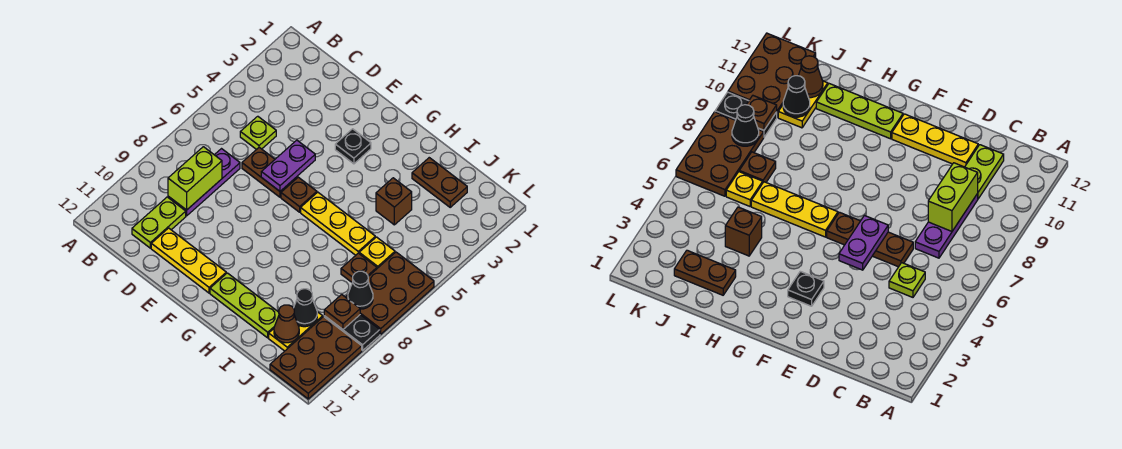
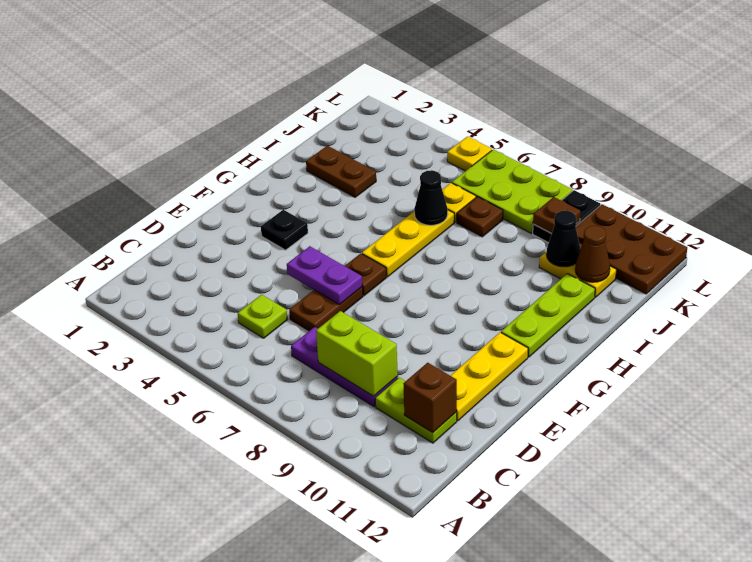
brown 1x2 plate [412,158,467,207] -> brown 1x2 plate turned to [306,146,376,197]
brown 1x1 brick [376,178,412,225] -> brown 1x1 brick moved to [403,363,457,433]
brown 2x3 plate [346,252,434,334] -> lime 2x3 plate [452,149,573,233]
black 1x1 cone [348,271,373,309] -> black 1x1 cone moved to [414,170,448,225]
none -> yellow 1x1 plate [447,136,492,171]

